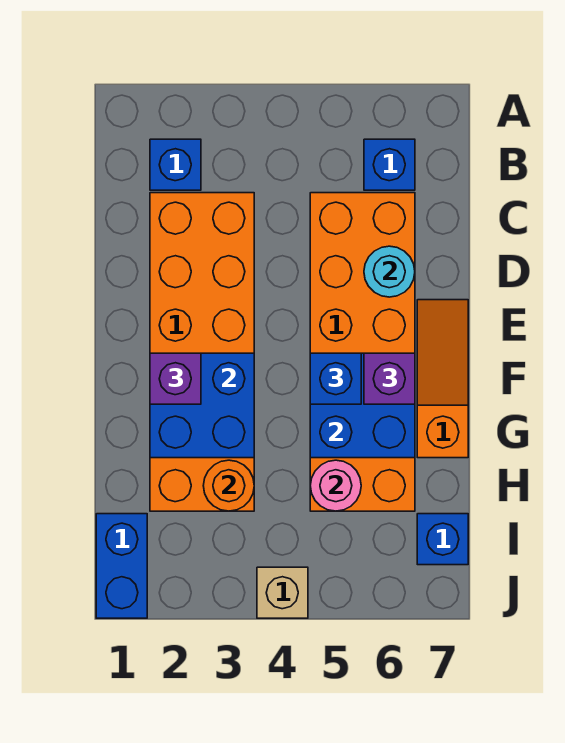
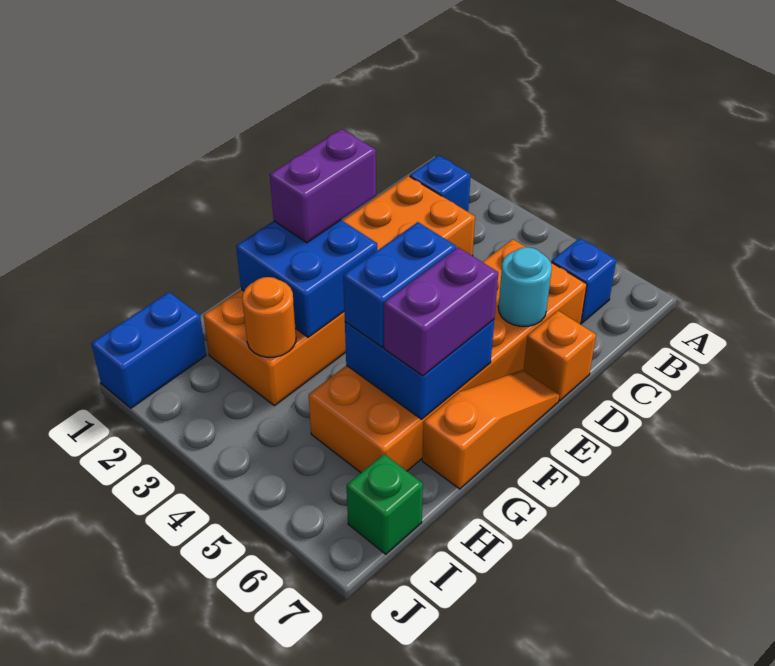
none -> orange 1x1 brick [523,311,596,400]
purple 1x1 brick [150,353,201,404] -> purple 1x2 brick [270,129,376,243]
blue 1x1 brick [310,353,361,404] -> blue 1x2 brick [343,222,456,347]
purple 1x1 brick [364,353,415,404] -> purple 1x2 brick [384,247,498,376]
pink 1x1 round brick [310,460,361,511] -> none
blue 1x1 brick [417,514,468,565] -> green 1x1 brick [347,454,423,554]
tan 1x1 brick [257,567,308,618] -> none

